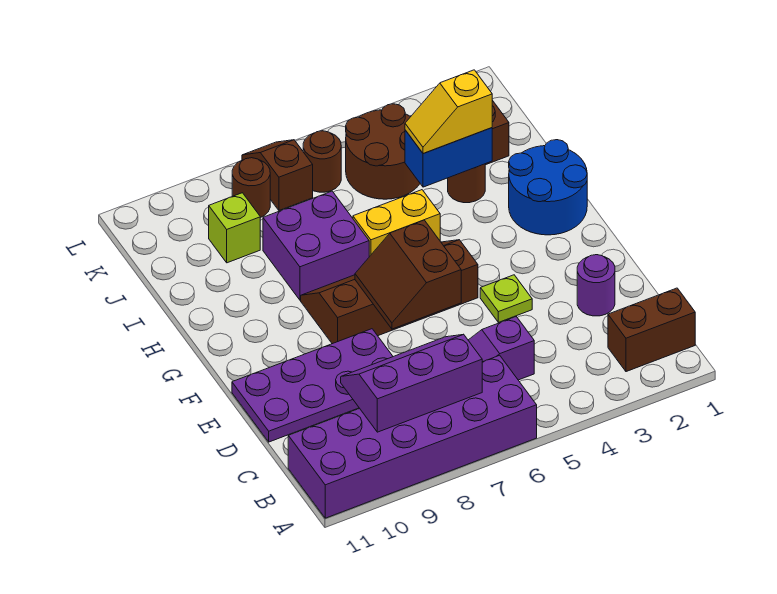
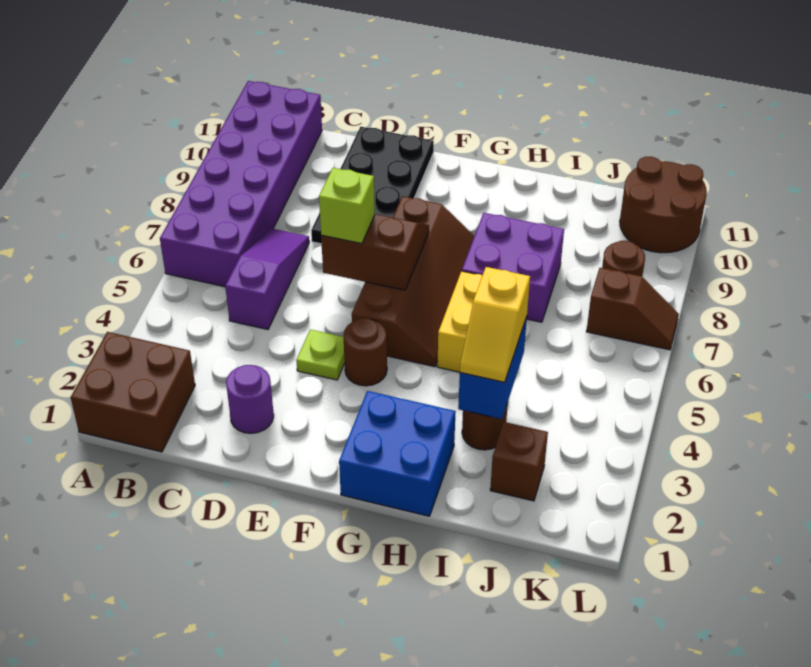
brown 1x2 brick [608,288,695,372] -> brown 2x2 brick [71,332,195,452]
purple 2x3 slope [341,334,482,432] -> none
purple 2x4 plate [232,329,393,442] -> black 2x4 plate [311,127,434,244]
blue 2x2 round brick [509,140,587,235] -> blue 2x2 brick [339,391,456,516]
yellow 1x2 slope [405,70,492,154] -> yellow 1x2 slope turned to [460,267,530,382]
brown 2x2 round brick [346,104,420,199] -> brown 2x2 round brick moved to [620,157,707,253]
lime 1x1 brick [209,193,260,263] -> lime 1x1 brick moved to [319,168,375,244]
brown 1x1 round brick [303,131,341,192] -> brown 1x1 round brick moved to [343,318,387,386]

